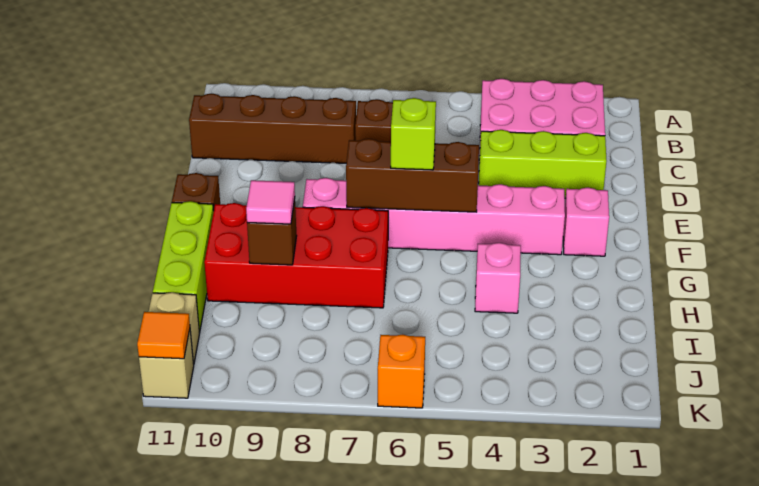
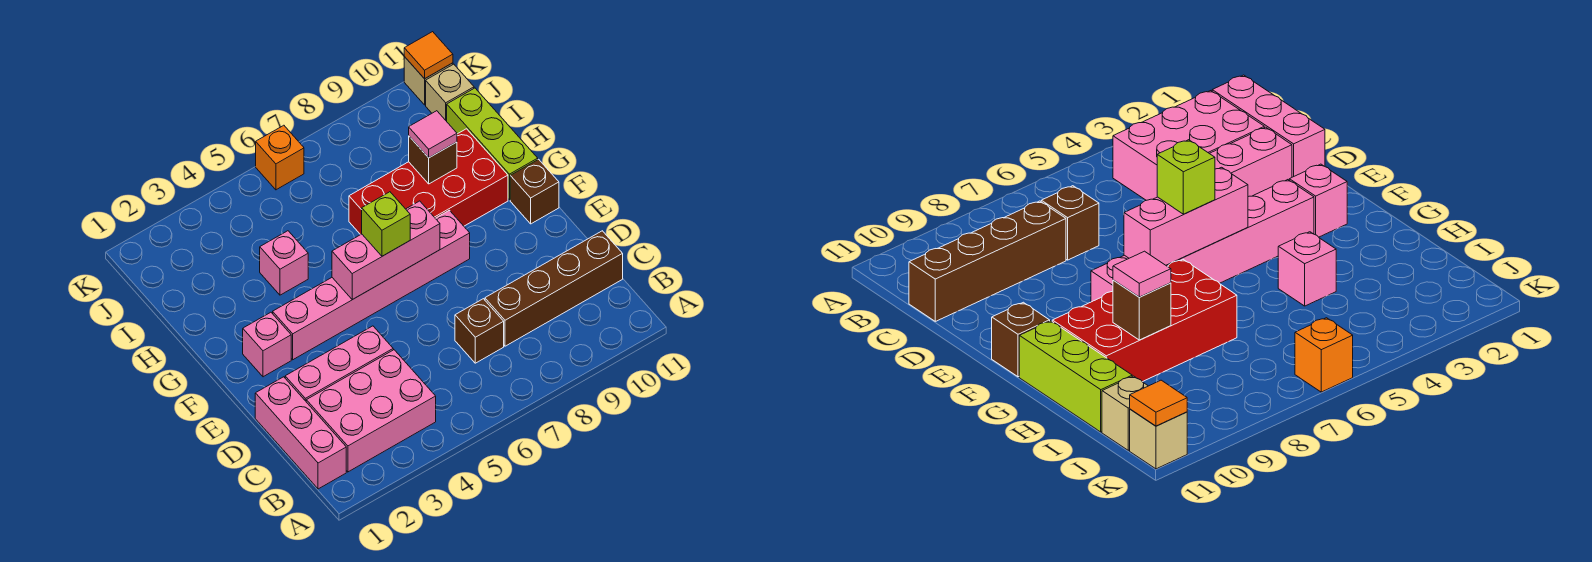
none -> pink 1x3 brick [255,377,346,489]
lime 1x3 brick [479,130,607,198] -> pink 1x3 brick [285,326,393,401]
brown 1x3 brick [346,139,479,212] -> pink 1x3 brick [332,201,440,300]

